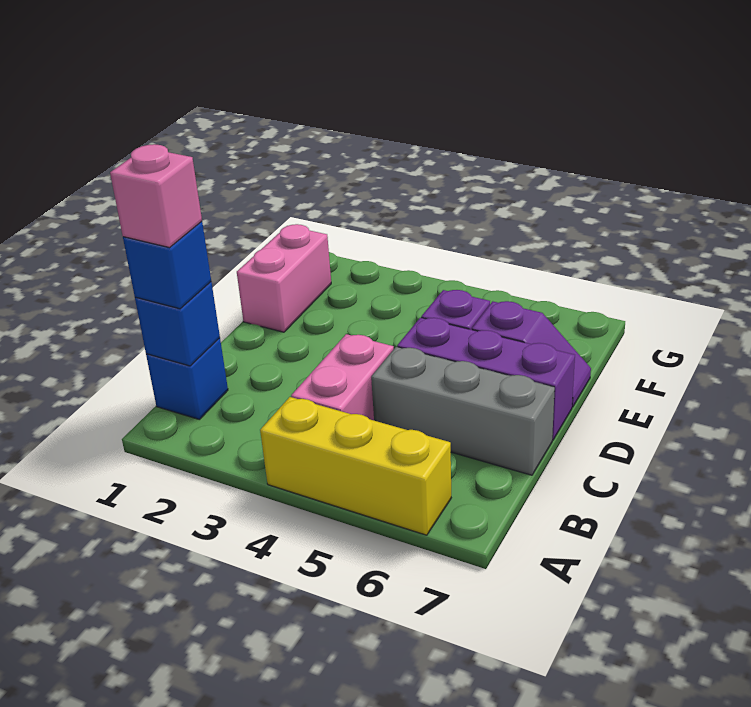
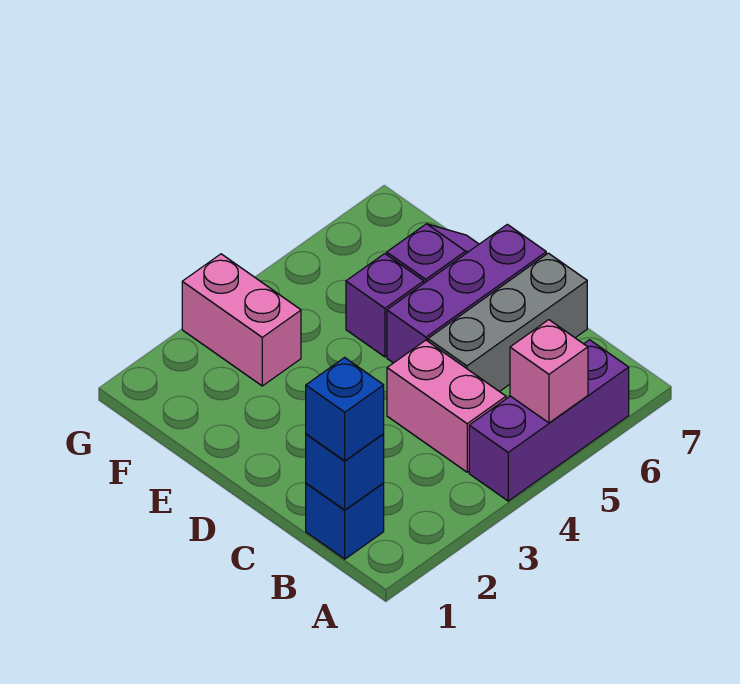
yellow 1x3 brick [260,397,451,535] -> purple 1x3 brick [469,340,629,501]
pink 1x1 brick [110,144,202,248] -> pink 1x1 brick moved to [510,320,588,423]
pink 1x2 brick [237,224,331,332] -> pink 1x2 brick moved to [182,254,301,386]

